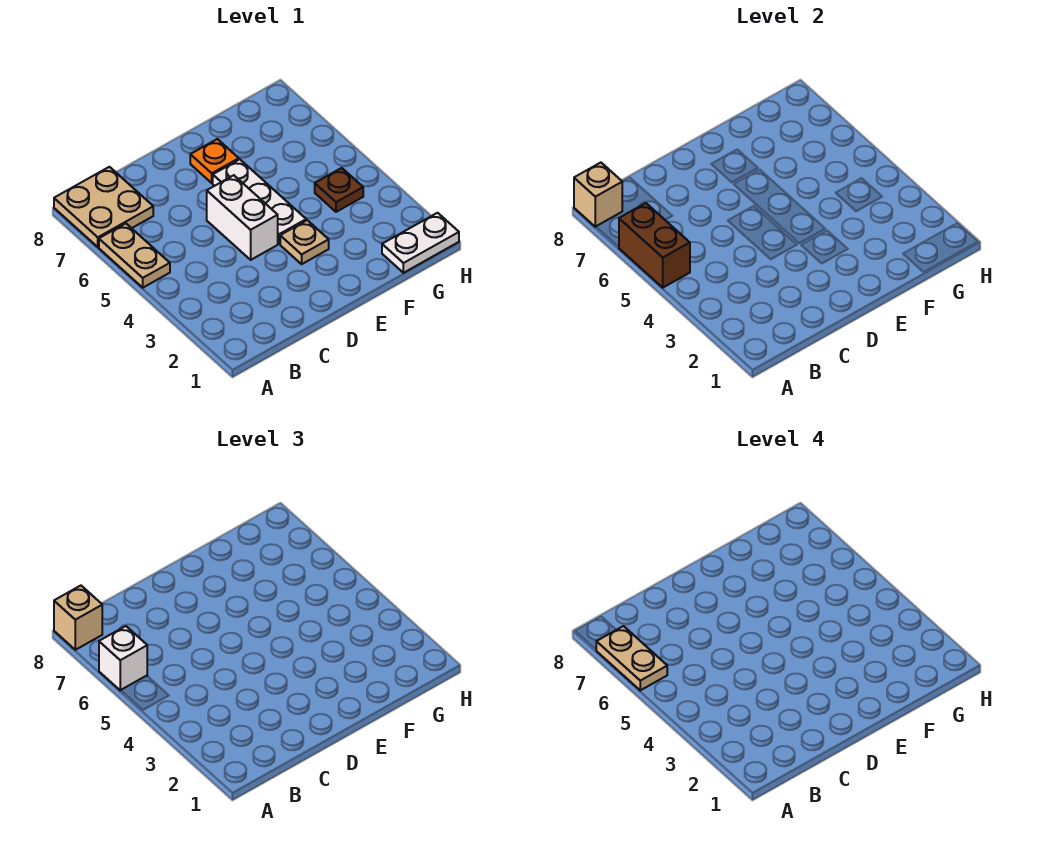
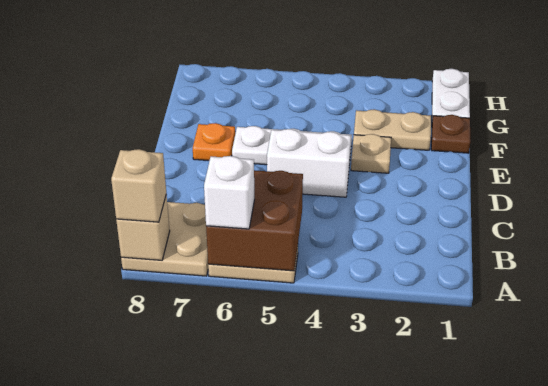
brown 1x2 brick [619,203,690,288] -> brown 2x2 brick [206,170,303,271]
tan 1x2 plate [596,626,667,690] -> tan 1x2 plate moved to [354,109,431,150]
brown 1x1 plate [315,168,363,212] -> brown 1x1 plate moved to [431,115,470,153]

